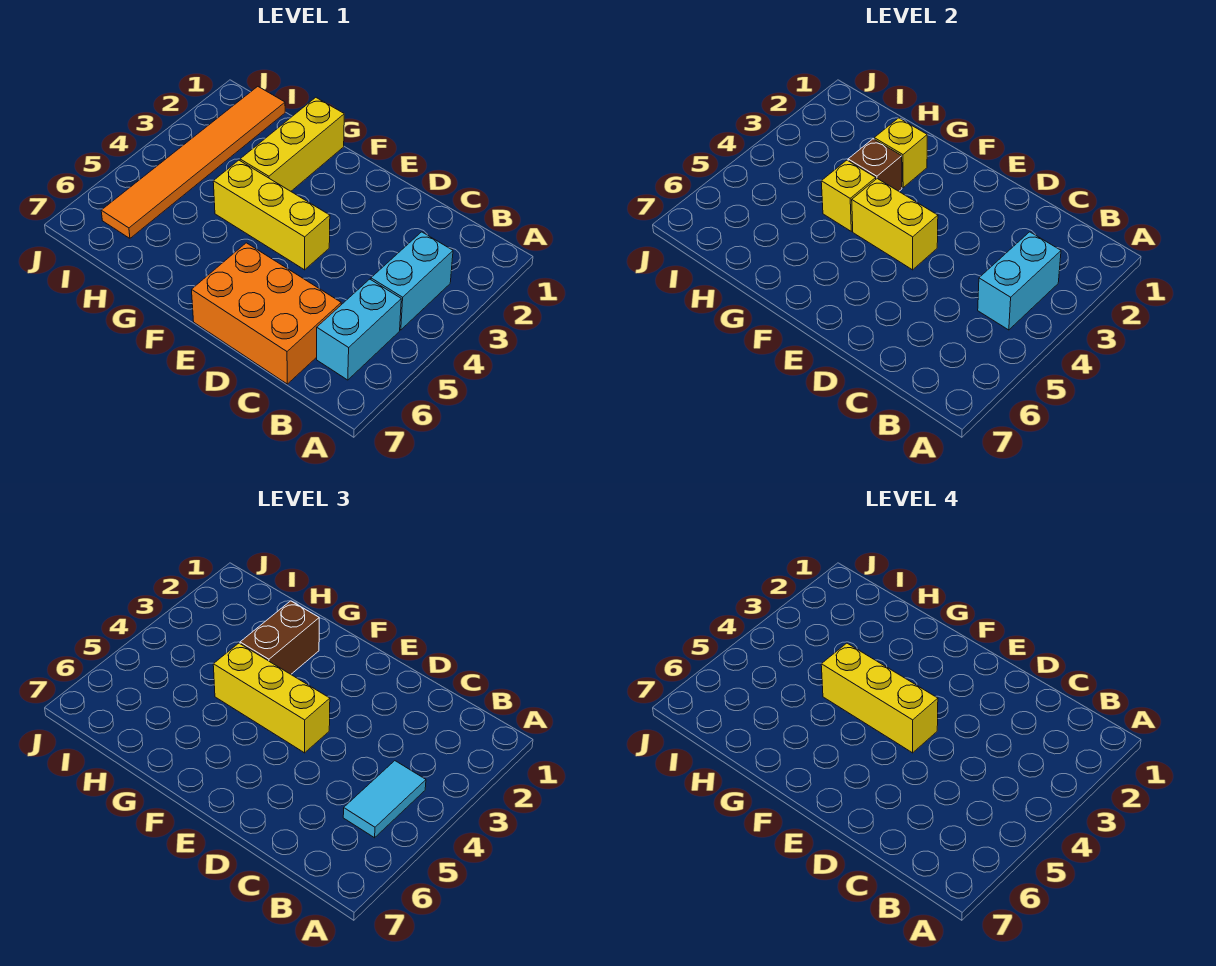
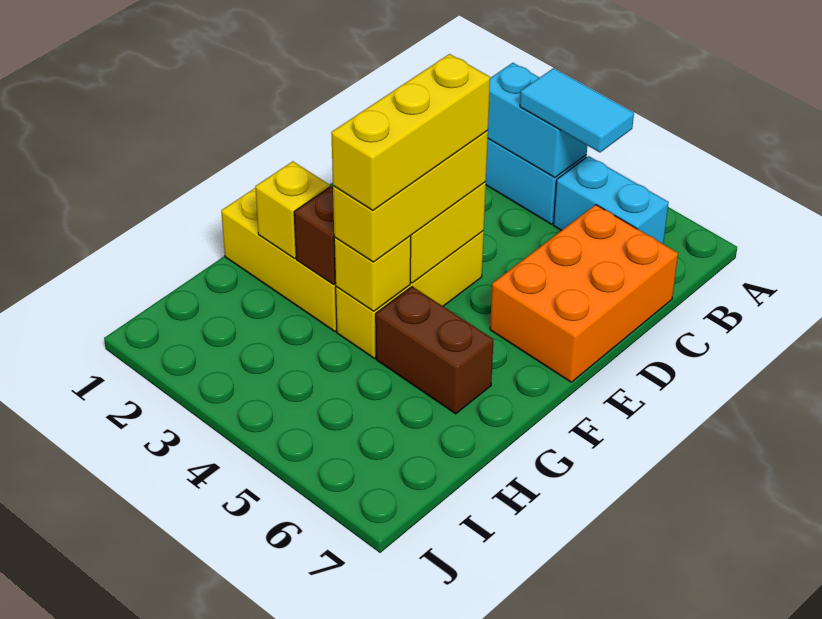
brown 1x2 brick [240,601,319,674] -> brown 1x2 brick moved to [376,287,494,414]
orange 1x6 tile [101,87,285,238] -> none

